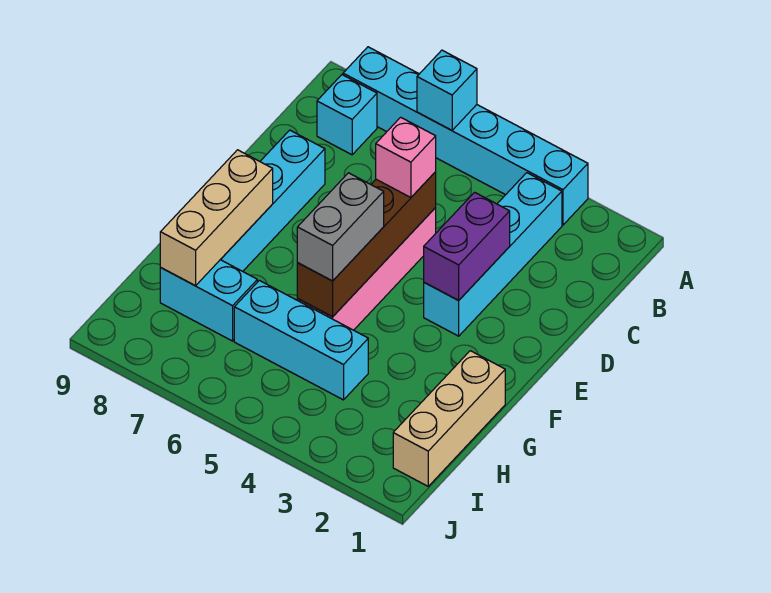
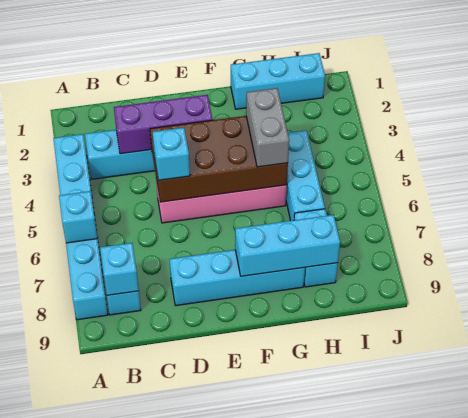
none -> cyan 1x1 brick [100,243,139,295]
purple 1x2 brick [424,192,510,300] -> purple 1x3 brick [114,95,213,154]
brown 1x4 brick [297,172,436,317] -> brown 2x4 brick [150,116,288,202]
pink 1x1 brick [376,117,436,198] -> cyan 1x1 brick [153,128,190,180]
grey 1x2 brick [297,173,384,281] -> grey 1x2 brick turned to [246,88,289,167]
tan 1x3 brick [160,150,273,286] -> cyan 1x3 brick [235,215,340,276]
tan 1x3 brick [393,351,505,486] -> cyan 1x3 brick [231,53,325,109]

